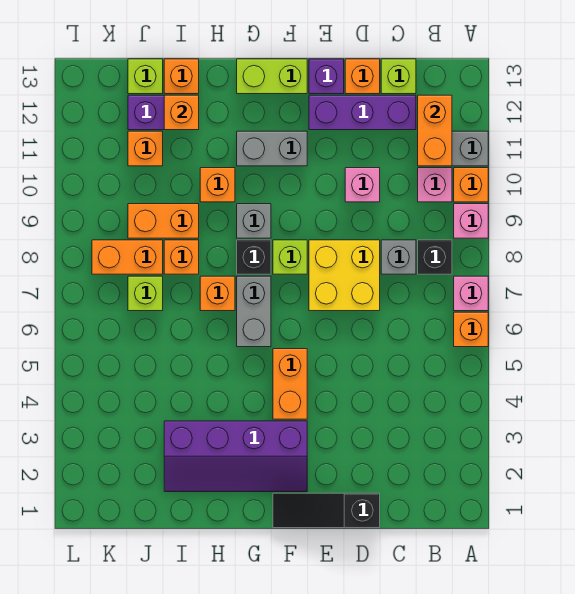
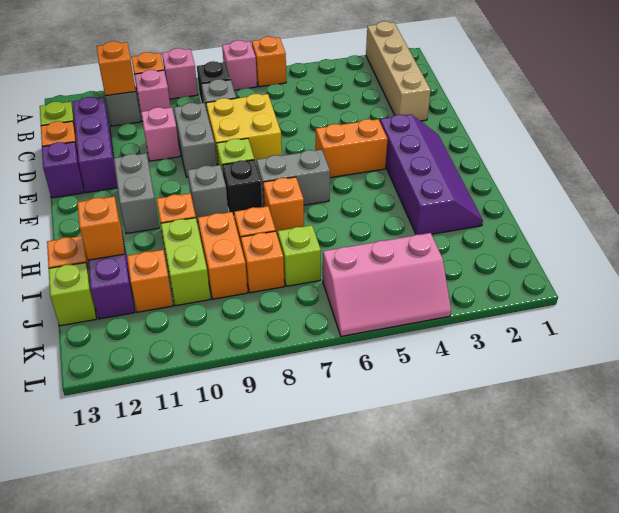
none -> tan 1x4 brick [366,21,431,121]
orange 1x2 brick [418,95,452,166] -> orange 1x1 brick [97,41,136,96]
black 1x3 slope [273,493,380,528] -> none
none -> grey 1x2 brick [174,103,217,177]
lime 1x2 brick [237,59,307,94] -> lime 1x2 brick moved to [161,218,210,306]
orange 1x2 brick [92,240,163,274] -> orange 1x1 brick [241,231,284,293]
none -> pink 2x3 slope [323,233,451,336]

